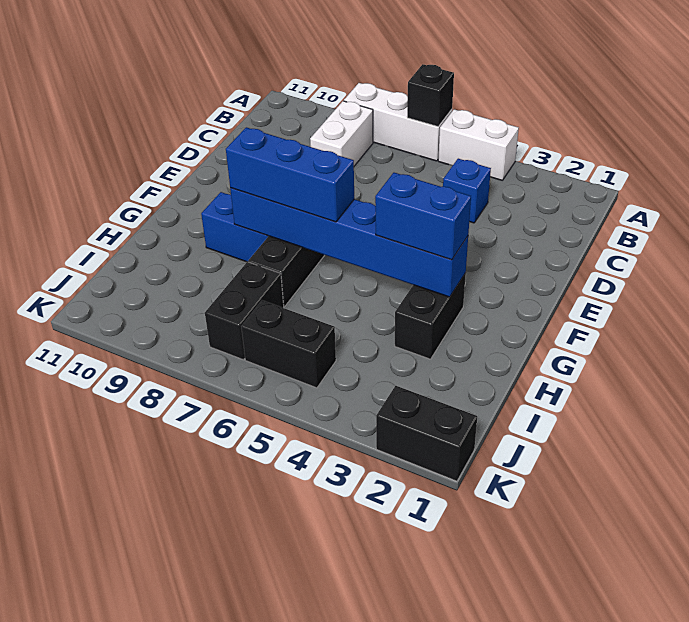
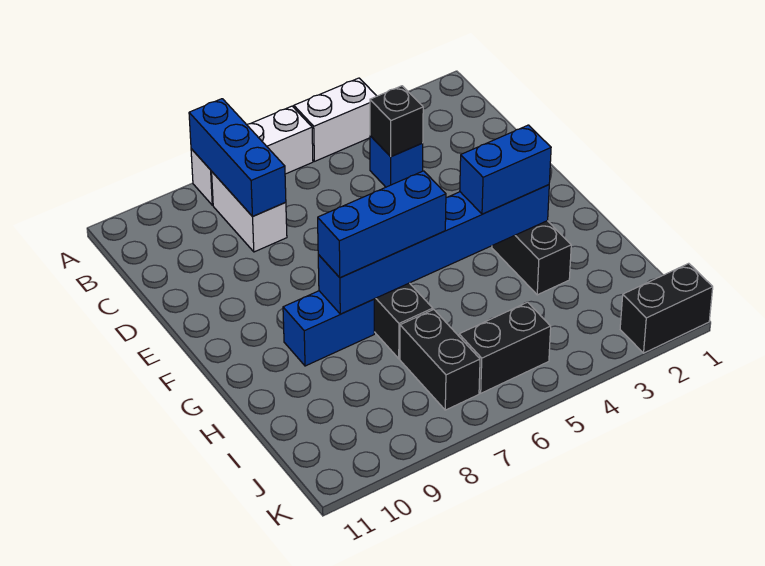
black 1x1 brick [407,64,454,127] -> black 1x1 brick moved to [370,86,423,157]
none -> blue 1x3 brick [189,99,286,216]

